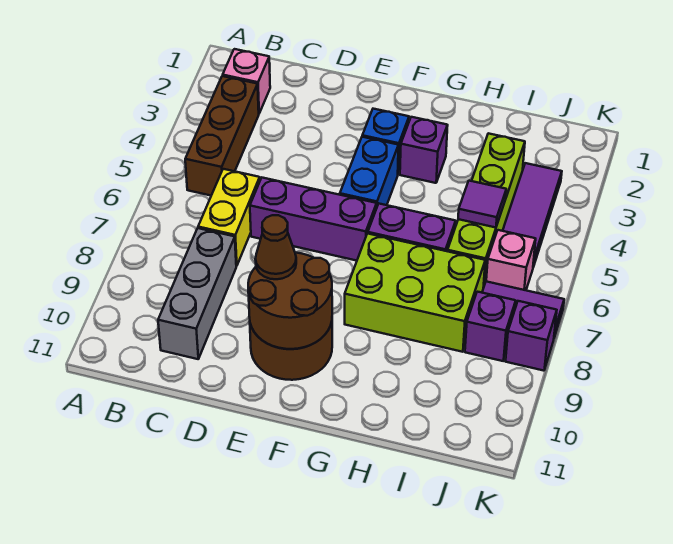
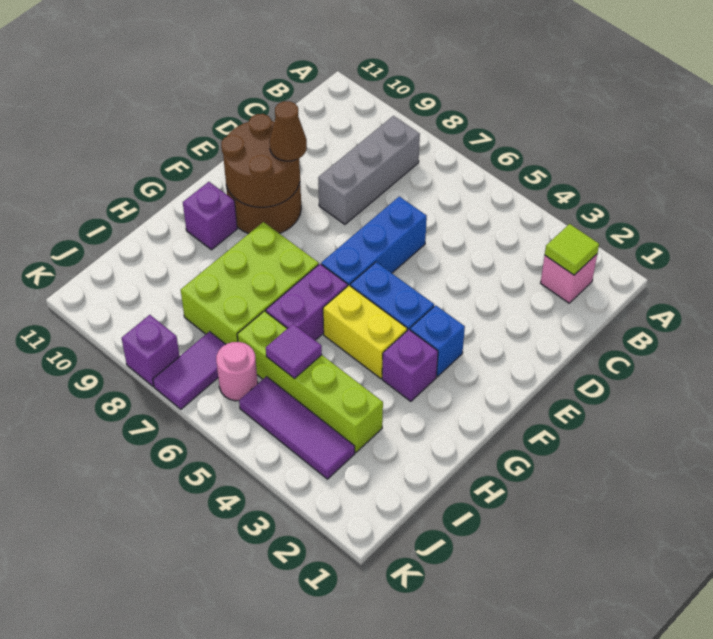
none -> lime 1x1 tile [545,224,599,275]
brown 1x3 brick [185,76,259,196] -> none
yellow 1x2 brick [198,169,260,266] -> yellow 1x2 brick moved to [323,285,407,378]
grey 1x3 brick [158,228,236,359] -> grey 1x3 brick turned to [318,116,420,224]
purple 1x3 brick [250,178,377,261] -> blue 1x3 brick [321,196,427,286]
pink 1x1 brick [486,230,536,290] -> pink 1x1 round brick [216,342,258,401]
purple 1x1 brick [465,292,516,361] -> purple 1x1 brick moved to [183,182,237,250]

